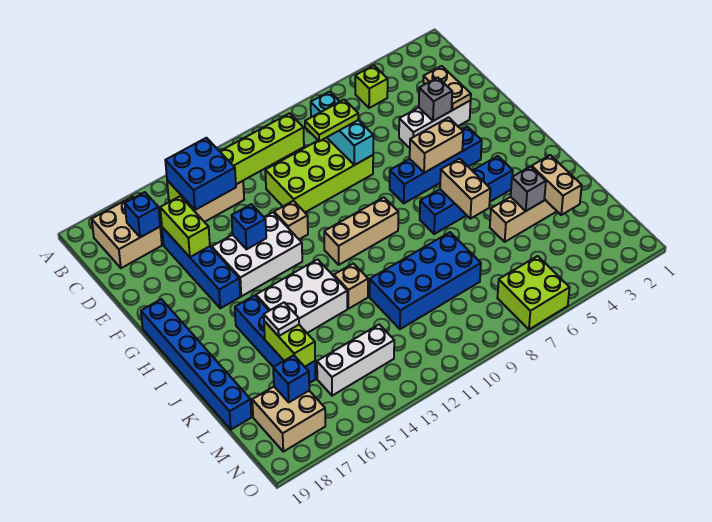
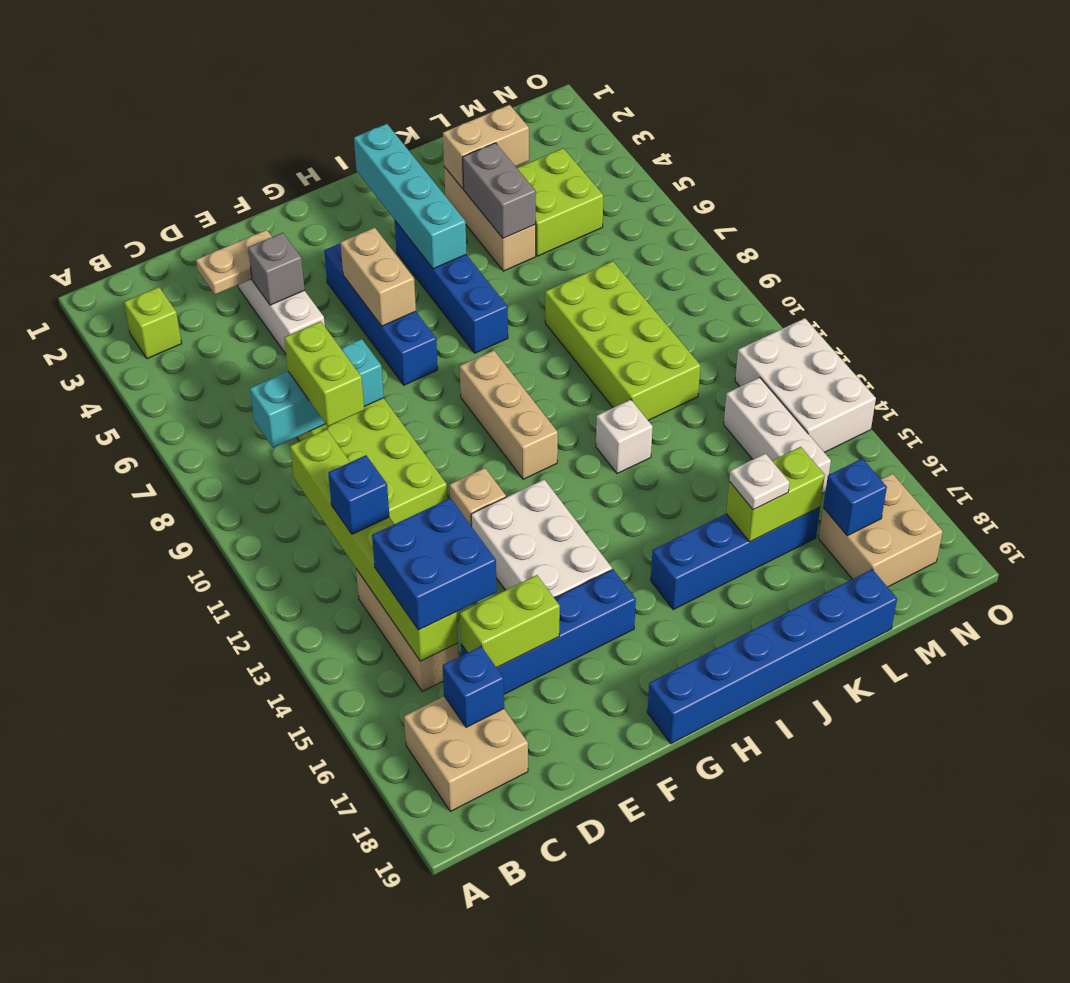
lime 1x1 brick [355,65,388,108] -> lime 1x1 brick moved to [124,287,182,359]
lime 1x2 plate [305,100,358,141] -> lime 1x2 brick [284,321,364,426]
blue 1x1 brick [232,204,266,249] -> blue 1x1 brick moved to [328,455,389,534]
none -> cyan 1x4 brick [354,124,466,269]
tan 1x2 brick [440,159,490,219] -> none
white 2x3 brick [256,259,347,333] -> white 2x3 brick moved to [735,318,876,452]
tan 1x1 brick [334,263,368,309] -> white 1x1 brick [596,400,653,474]
grey 1x1 brick [511,166,546,211] -> grey 1x2 brick [463,143,536,238]
blue 2x4 brick [370,232,481,329] -> lime 2x4 brick [545,261,701,420]
lime 2x2 brick [497,256,570,329] -> lime 2x2 brick moved to [517,148,603,256]

